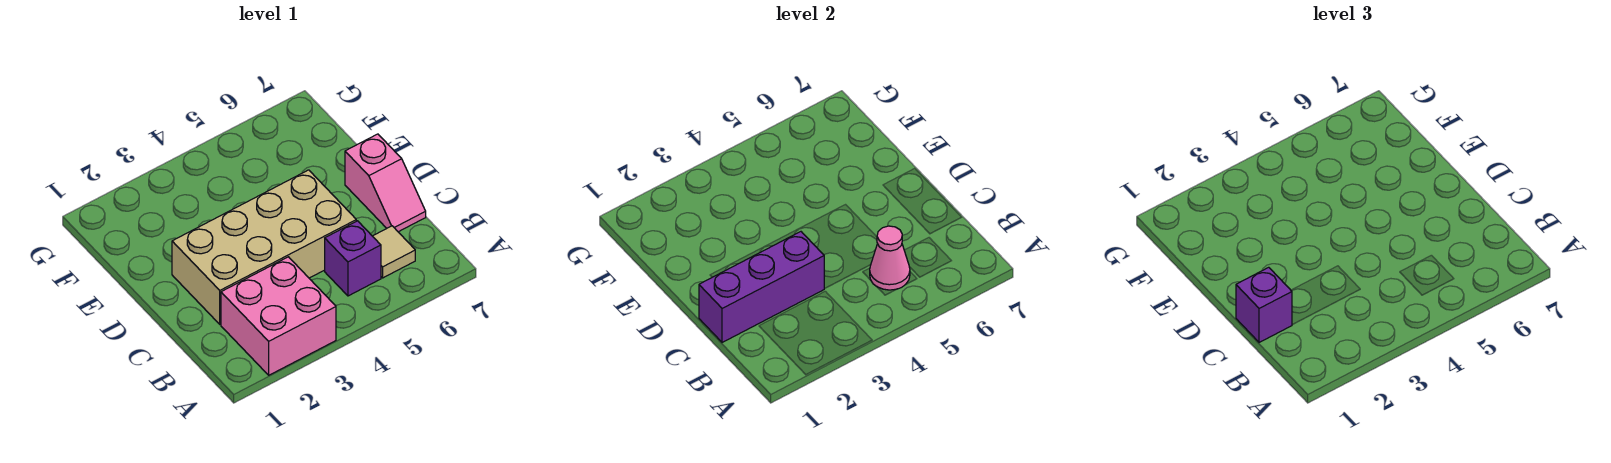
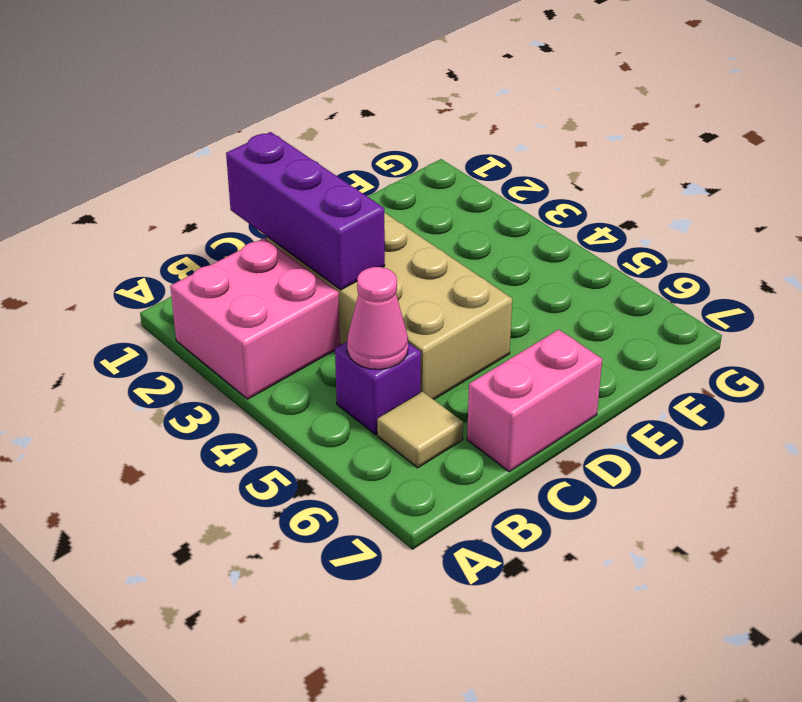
purple 1x1 brick [1236,267,1292,343] -> none
pink 1x2 slope [345,134,426,232] -> pink 1x2 brick [467,330,602,472]

